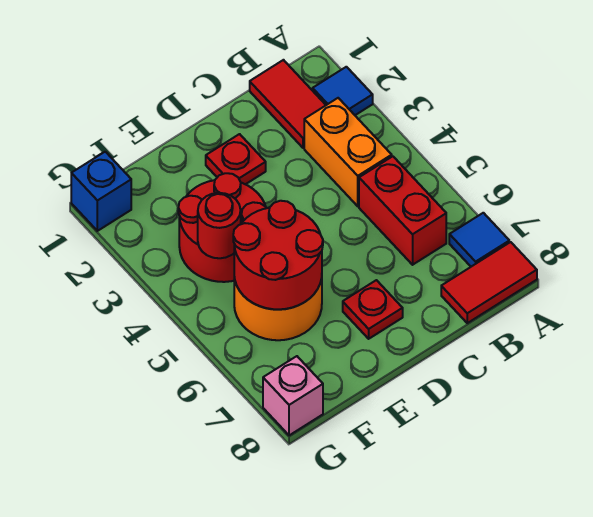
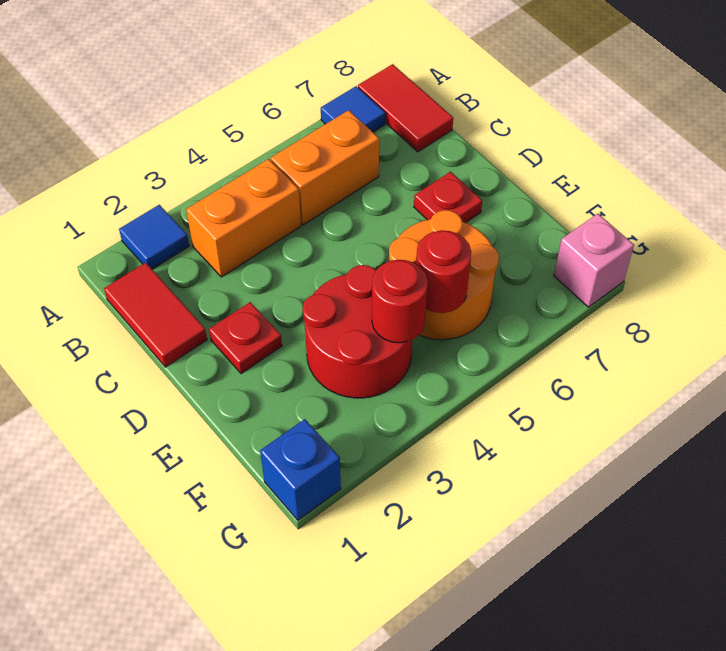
red 1x2 tile [250,60,326,148] -> red 1x2 tile turned to [104,263,207,367]
red 1x2 brick [359,156,446,265] -> orange 1x2 brick [271,110,379,225]
red 2x2 round brick [233,201,323,309] -> red 1x1 round brick [416,230,471,313]

